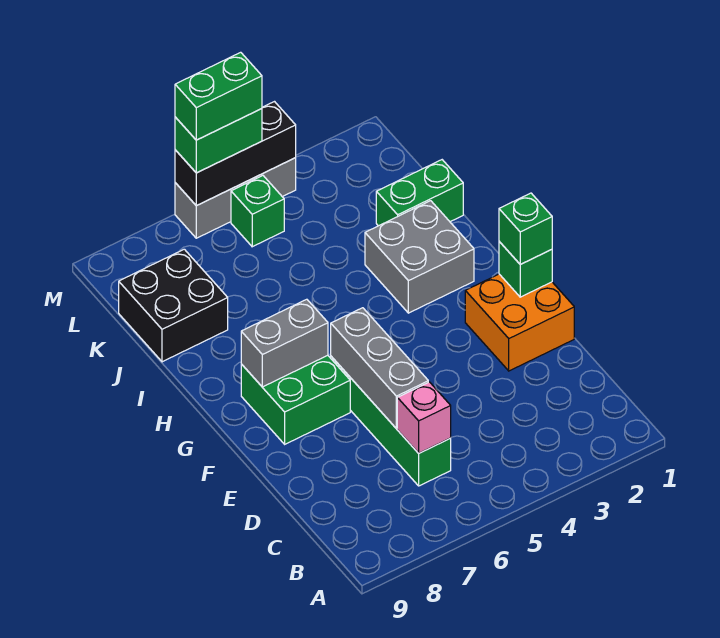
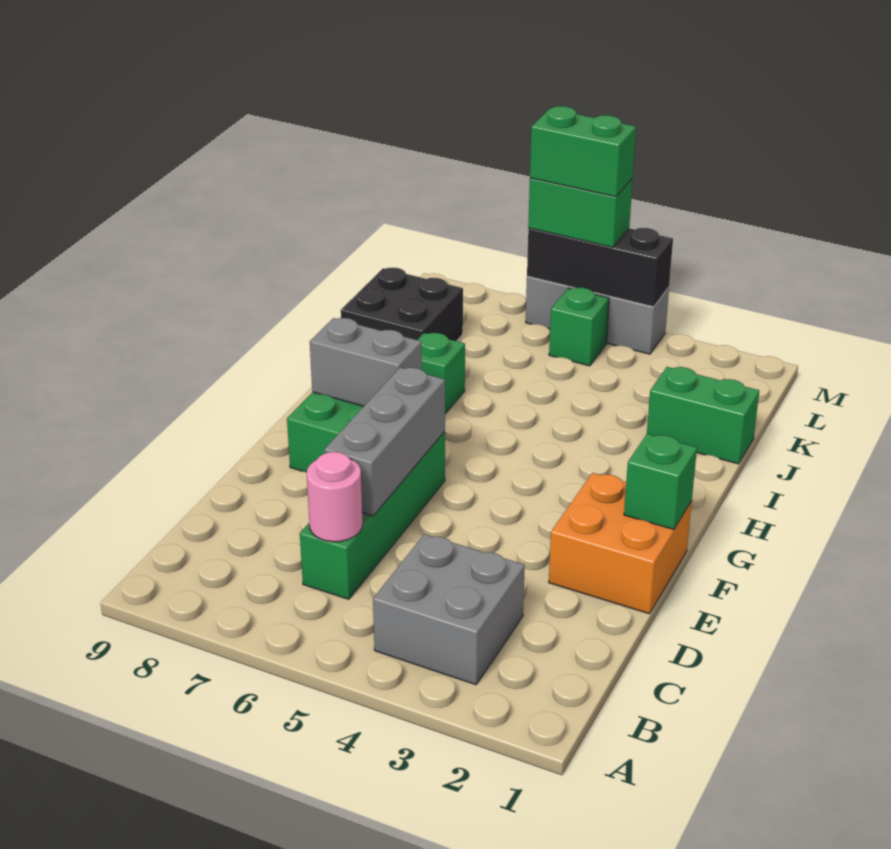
pink 1x1 brick [397,382,451,453] -> pink 1x1 round brick [307,452,362,542]
green 1x1 brick [499,193,552,264] -> green 1x1 brick moved to [418,333,465,414]
grey 2x2 brick [365,201,474,313] -> grey 2x2 brick moved to [373,534,525,685]

